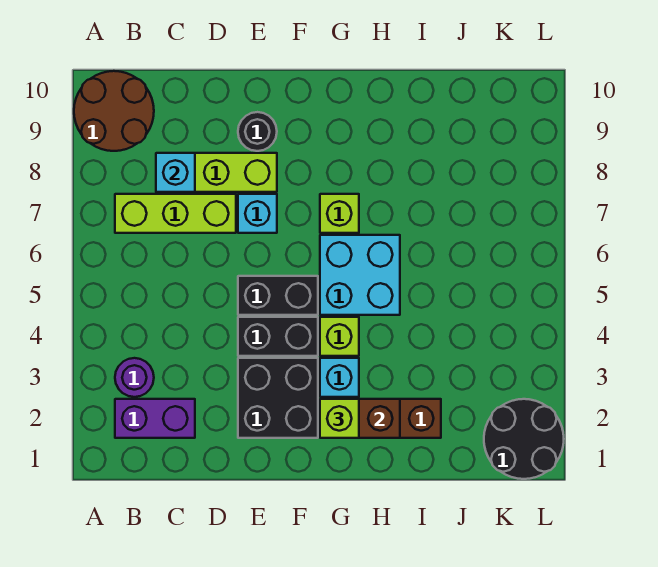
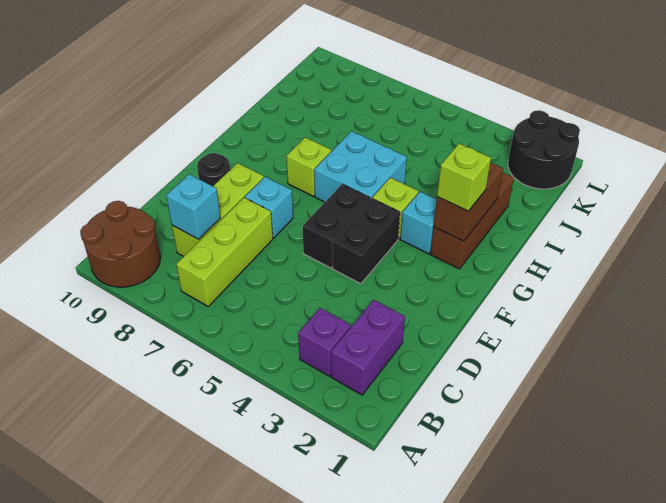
purple 1x1 round brick [115,358,154,397] -> purple 1x1 brick [298,308,351,376]
black 2x2 brick [238,358,318,438] -> none

